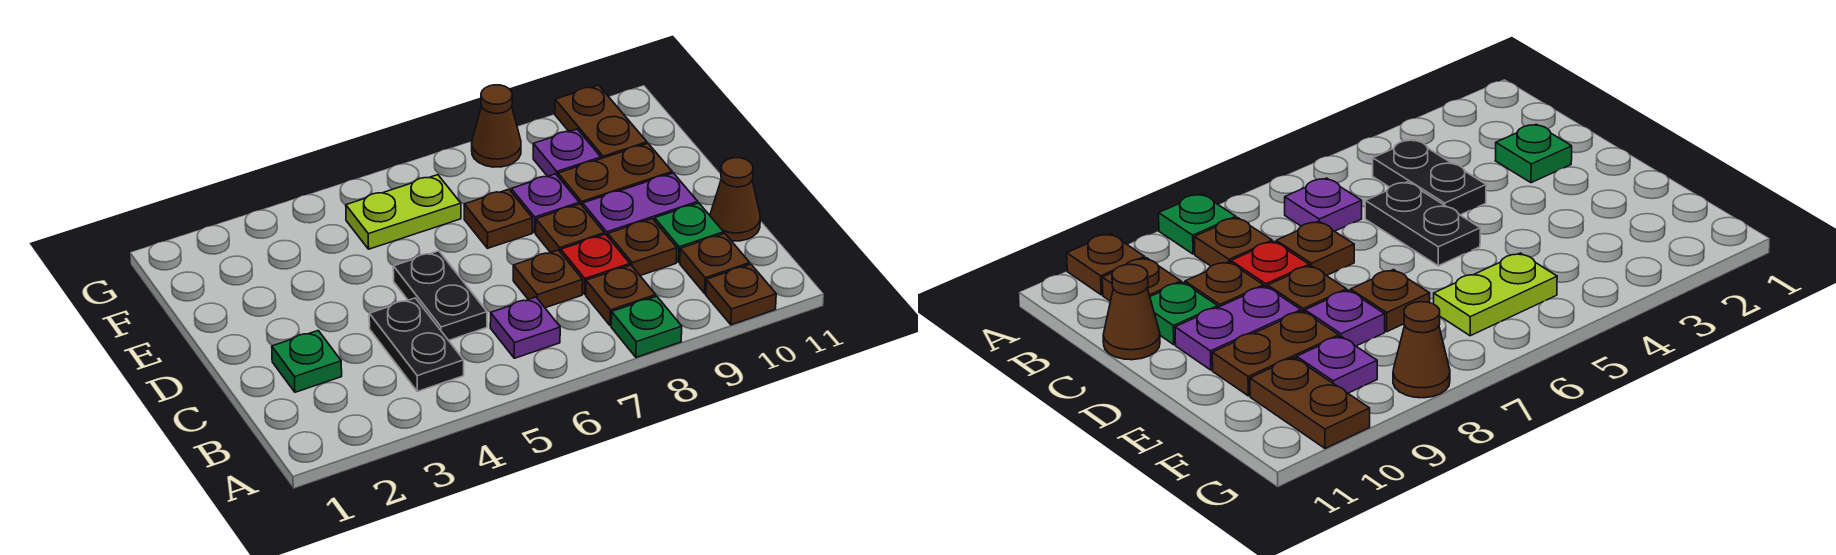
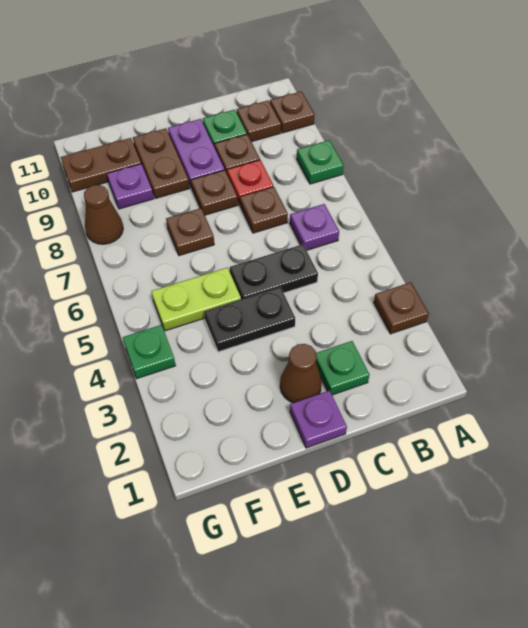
black 1x2 plate [369,298,464,391] -> black 1x2 plate moved to [204,287,295,352]
brown 1x1 plate [586,265,656,326] -> brown 1x1 plate moved to [374,282,429,334]
brown 1x1 cone [710,158,760,241] -> brown 1x1 cone moved to [280,344,322,403]
purple 1x1 plate [511,174,579,233] -> purple 1x1 plate moved to [290,391,347,448]
lime 1x2 plate [346,175,461,249] -> lime 1x2 plate turned to [151,268,241,331]
none -> green 1x1 plate [123,325,176,379]

